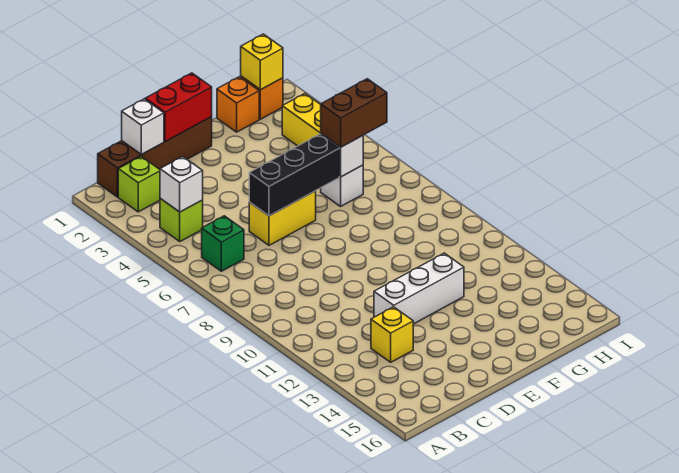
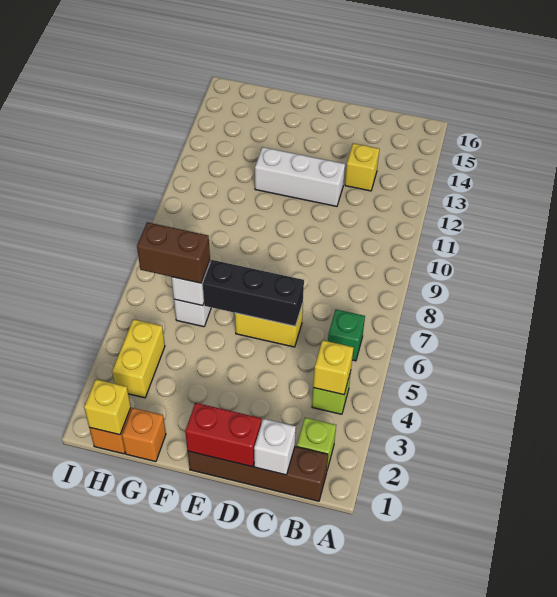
white 1x1 brick [160,156,203,212] -> yellow 1x1 brick [313,340,354,395]

